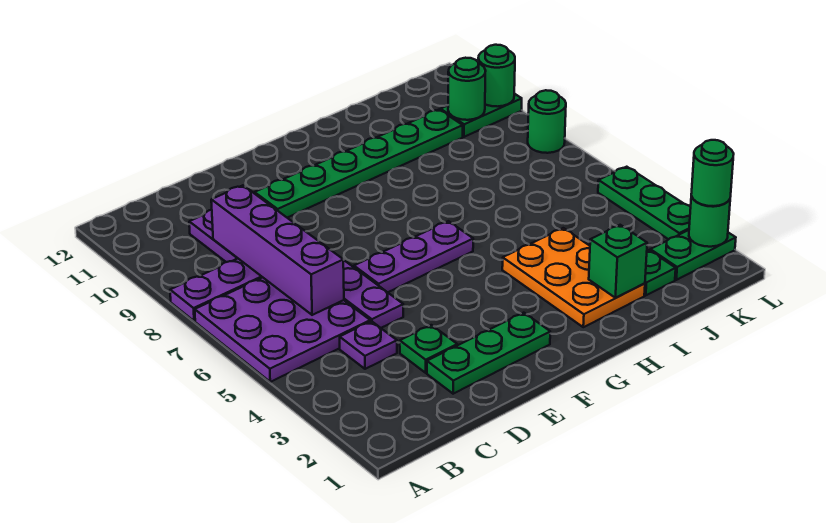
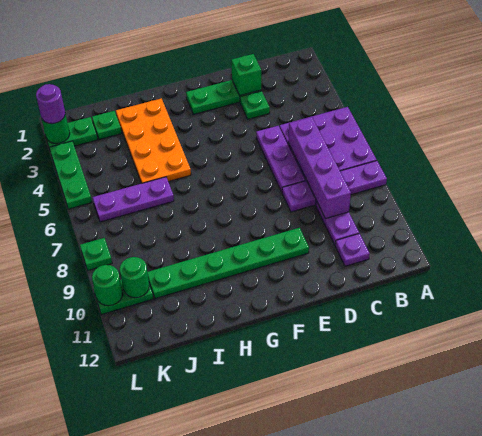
purple 1x1 plate [340,321,397,369] -> purple 1x1 plate moved to [335,234,370,266]
purple 1x3 plate [354,221,473,292] -> purple 1x3 plate moved to [93,177,174,222]
orange 2x3 plate [502,228,645,327] -> orange 2x4 plate [116,98,191,184]
green 1x1 brick [589,225,647,298] -> green 1x1 brick moved to [231,54,261,96]
green 1x1 round brick [691,140,734,206] -> purple 1x1 round brick [36,84,65,124]
green 1x1 round brick [528,90,566,153] -> green 1x1 plate [80,238,112,270]

